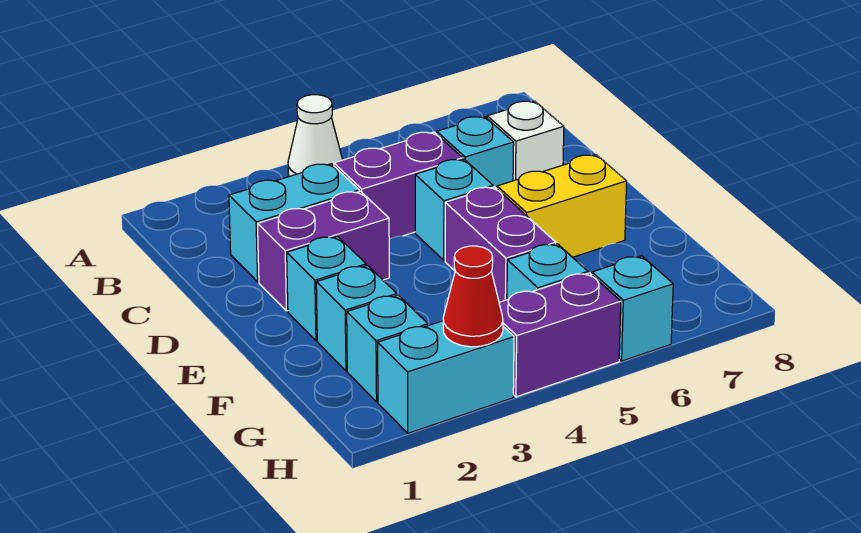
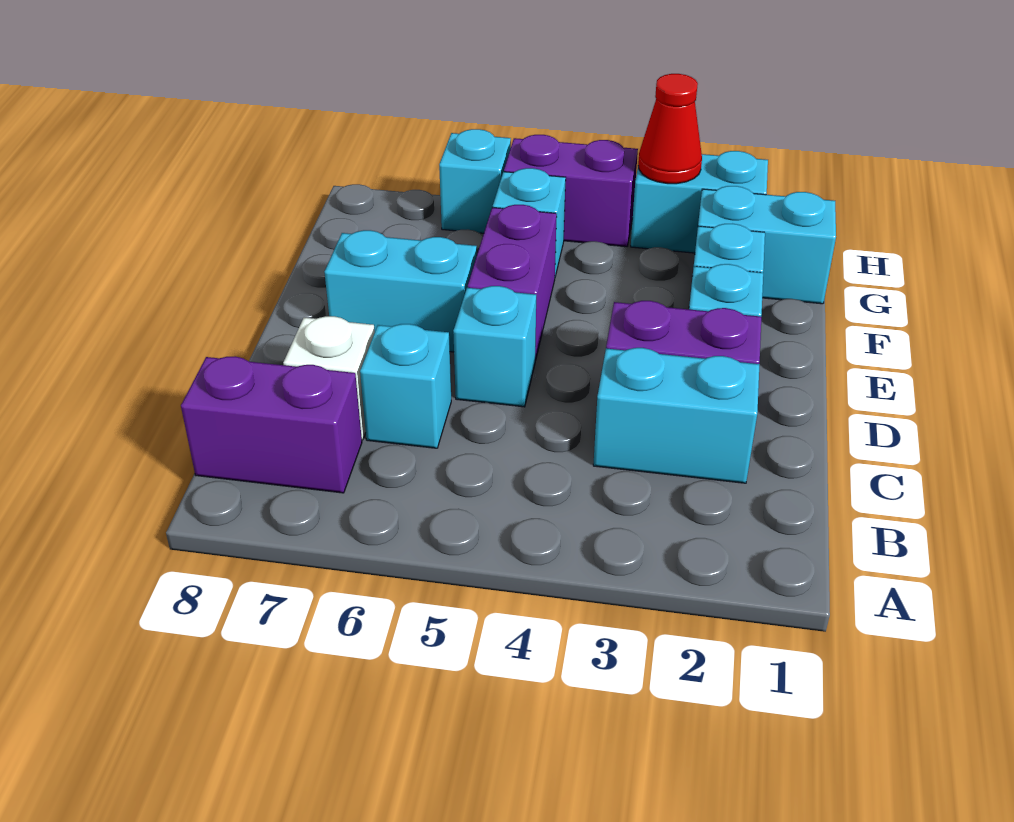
white 1x1 cone [288,95,343,176] -> none
purple 1x2 brick [334,132,463,239] -> purple 1x2 brick moved to [181,356,362,493]
yellow 1x2 brick [497,155,627,257] -> cyan 1x2 brick [325,230,477,352]
cyan 1x1 brick [347,295,428,402] -> cyan 1x2 brick [698,186,836,304]

